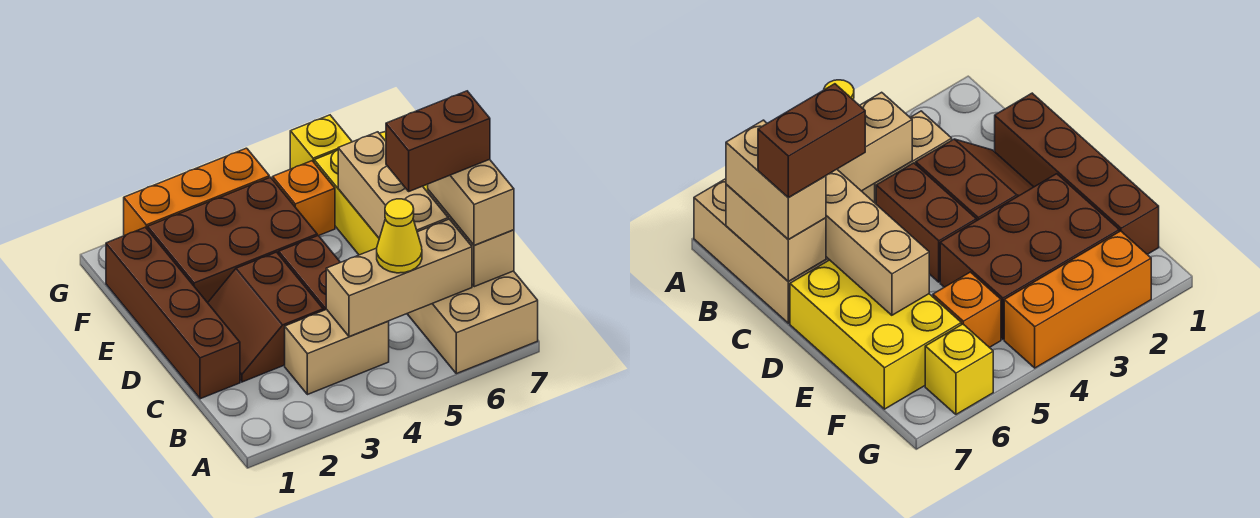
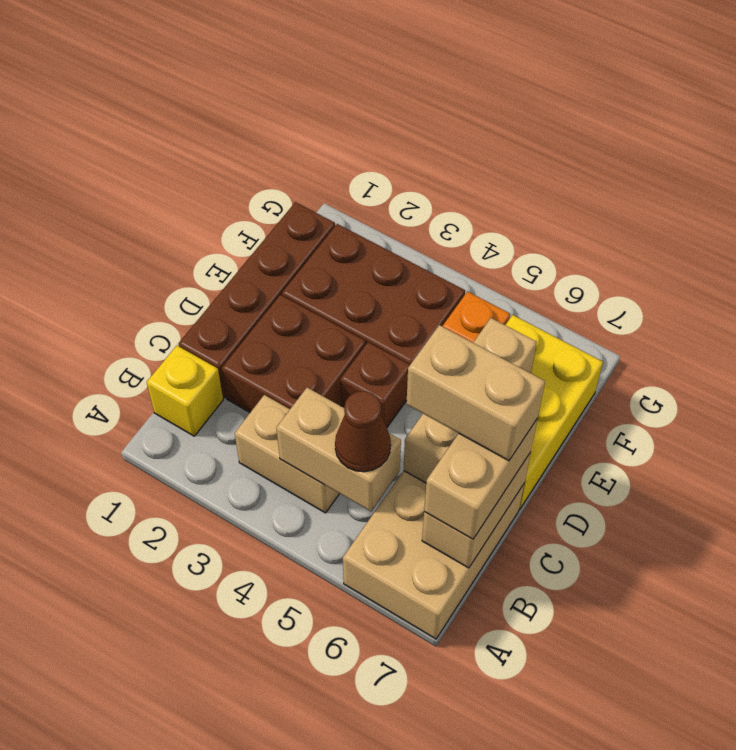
tan 1x3 brick [326,219,472,337] -> tan 1x2 brick [276,388,401,511]
yellow 1x1 cone [377,199,422,273] -> brown 1x1 cone [335,391,391,472]
brown 2x2 slope [208,252,323,382] -> brown 2x2 brick [222,295,366,412]
brown 1x2 brick [279,236,340,310] -> brown 1x1 brick [340,342,410,427]
brown 1x2 brick [386,91,490,191] -> tan 1x2 brick [406,325,545,461]
orange 1x3 brick [124,148,269,236] -> none
yellow 1x1 brick [290,115,352,169] -> yellow 1x1 brick moved to [147,346,223,436]

